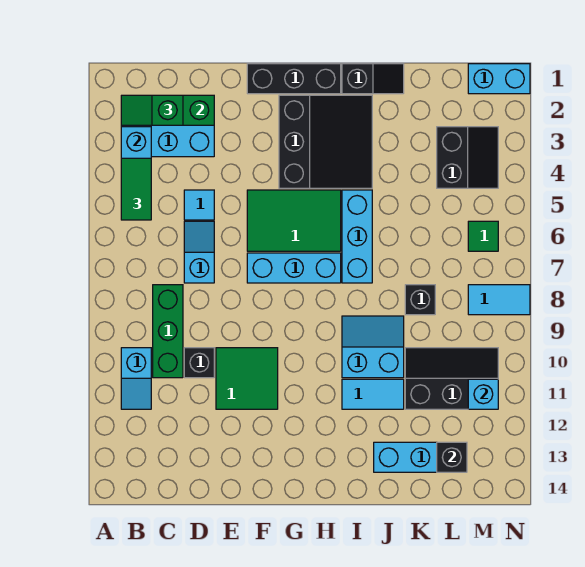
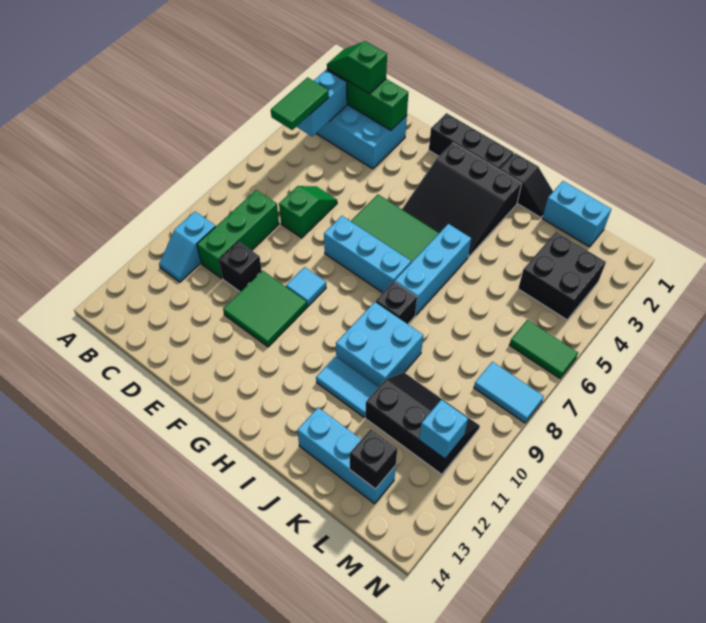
cyan 1x1 tile [184,190,214,220] -> cyan 1x1 tile moved to [286,267,326,306]
cyan 1x2 slope [184,221,214,283] -> green 1x2 slope [279,186,337,238]
black 3x3 slope [279,95,372,188] -> black 3x3 slope turned to [402,143,522,257]
cyan 2x2 slope [342,316,404,378] -> cyan 2x2 brick [336,302,423,387]
black 1x1 brick [405,285,435,315] -> black 1x1 brick moved to [376,282,417,324]
black 2x2 slope [437,127,498,188] -> black 2x2 brick [518,232,606,320]
cyan 1x2 brick [468,64,530,94] -> cyan 1x2 brick moved to [542,181,611,247]
green 1x1 tile [468,221,498,251] -> green 1x2 tile [509,320,578,378]

